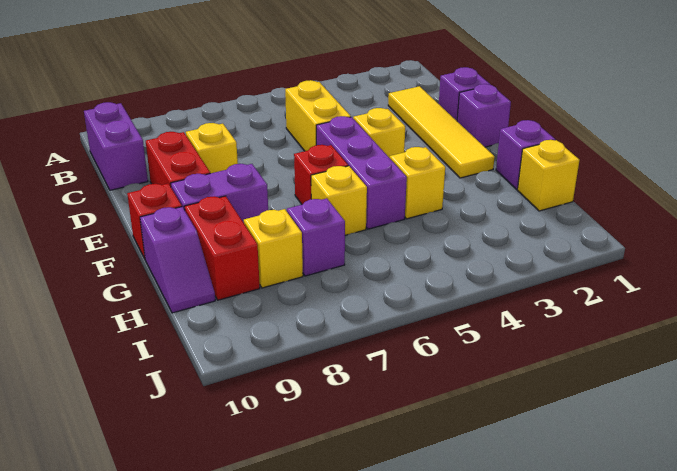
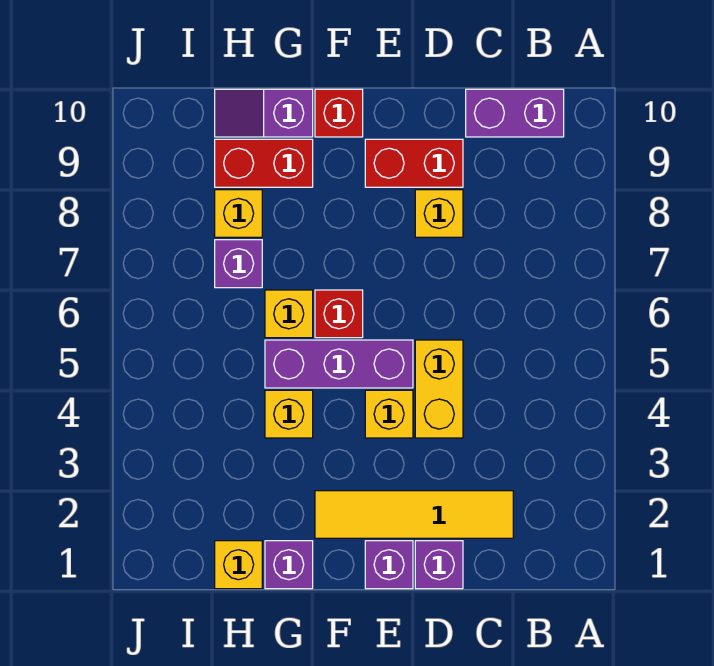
yellow 1x2 brick [285,80,351,151] -> yellow 1x2 brick turned to [415,340,463,438]
purple 1x2 brick [171,164,268,223] -> none

